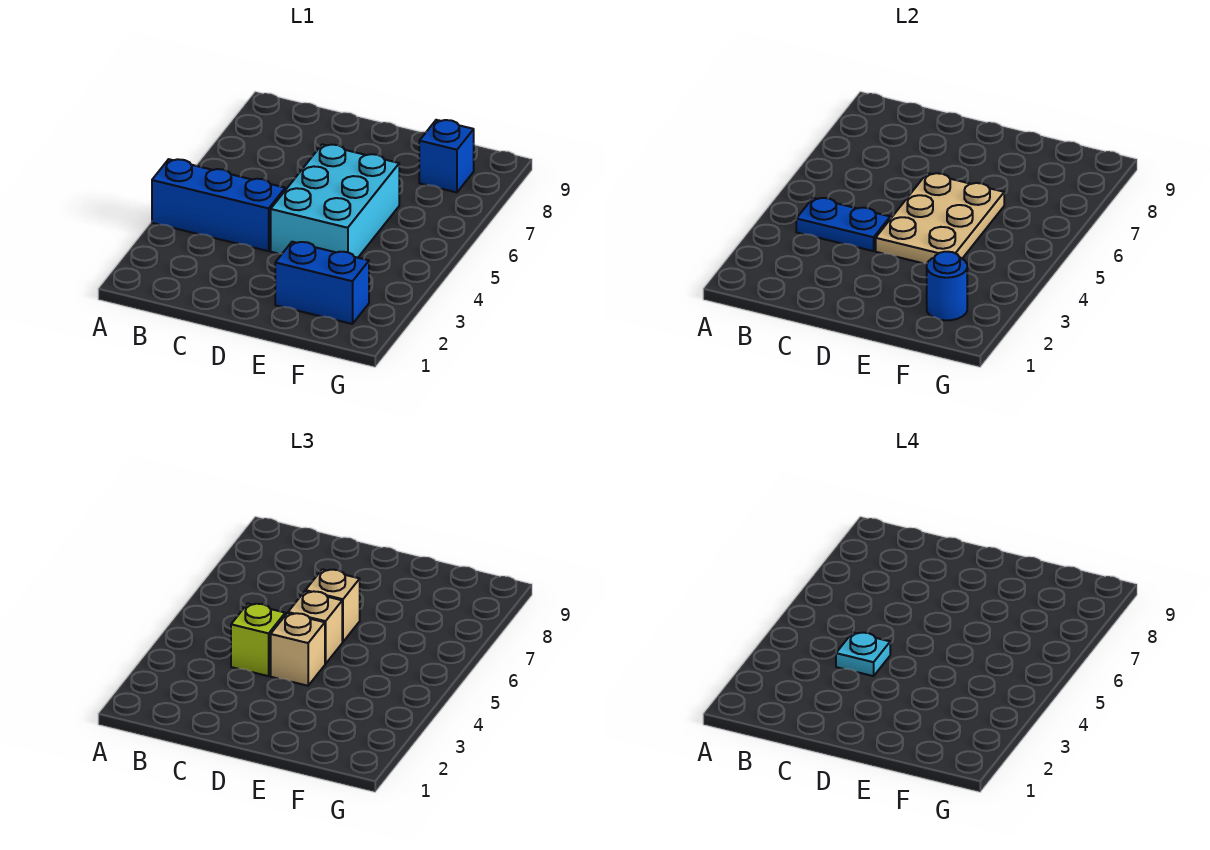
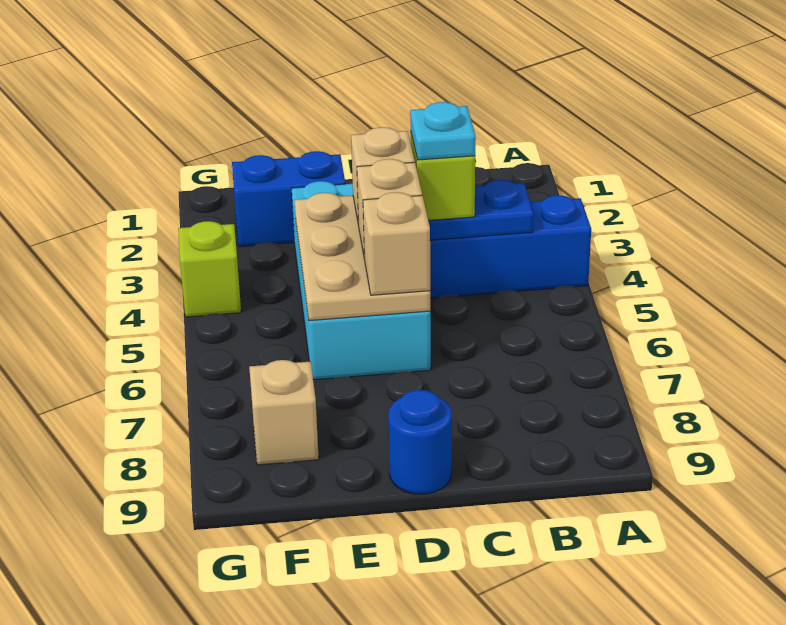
cyan 2x3 brick [271,144,399,258] -> cyan 2x4 brick [291,181,431,380]
blue 1x1 round brick [927,252,967,320] -> blue 1x1 round brick moved to [389,390,452,494]
blue 1x1 brick [419,120,474,192] -> tan 1x1 brick [249,360,319,465]
none -> lime 1x1 brick [178,221,241,317]

